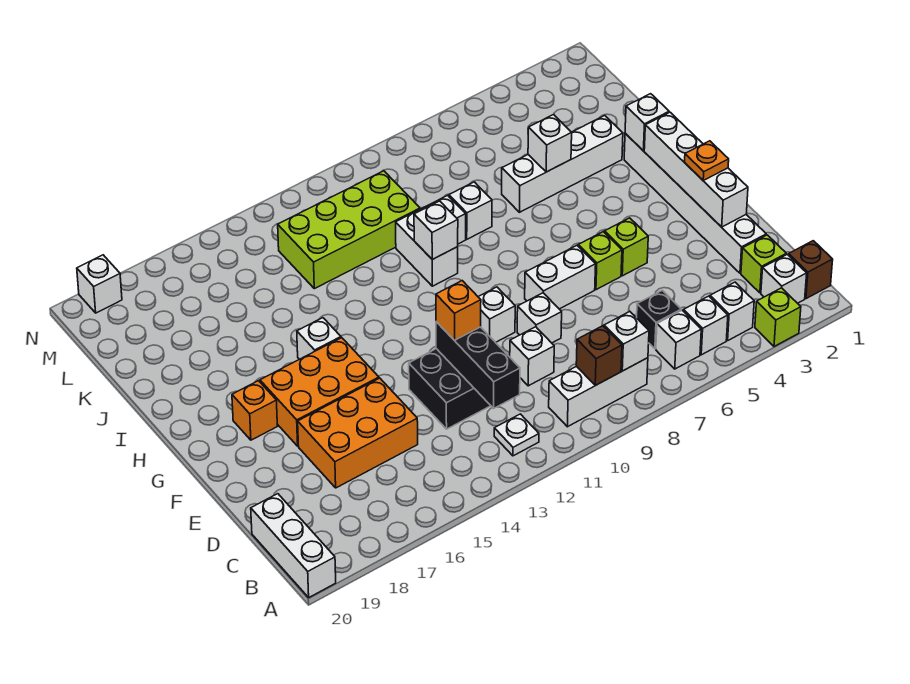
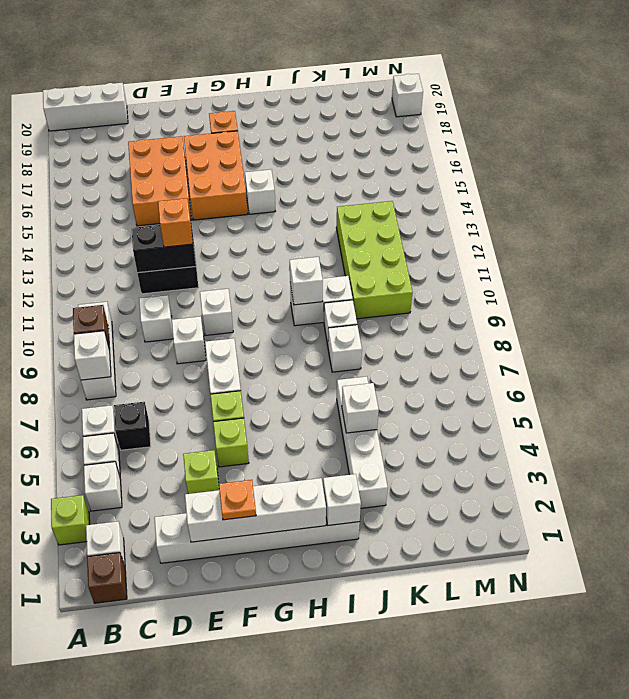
white 1x1 plate [494,414,539,456] -> none
lime 1x1 brick [741,235,786,293] -> lime 1x1 brick moved to [183,450,219,494]
black 1x3 brick [436,322,520,408] -> black 1x2 brick [132,225,196,273]

